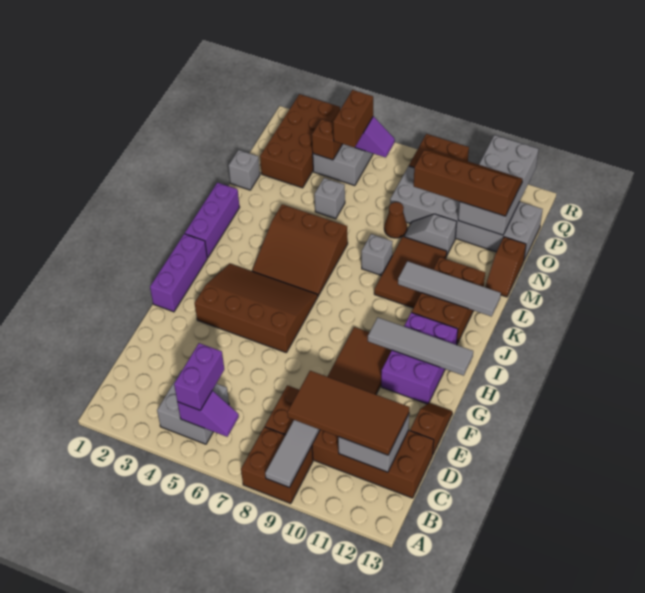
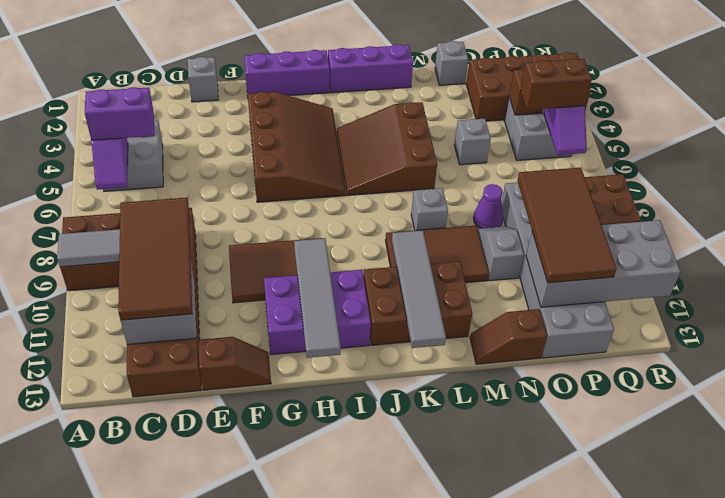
none -> grey 1x1 brick [188,57,218,102]
brown 1x1 cone [384,202,407,238] -> purple 1x1 cone [473,184,503,228]
brown 2x4 slope [414,150,523,216] -> brown 2x4 tile [517,168,617,283]

